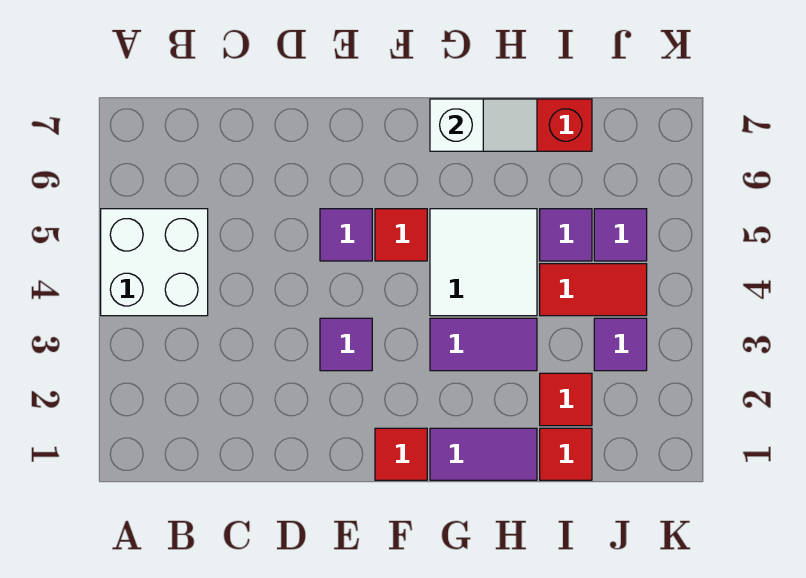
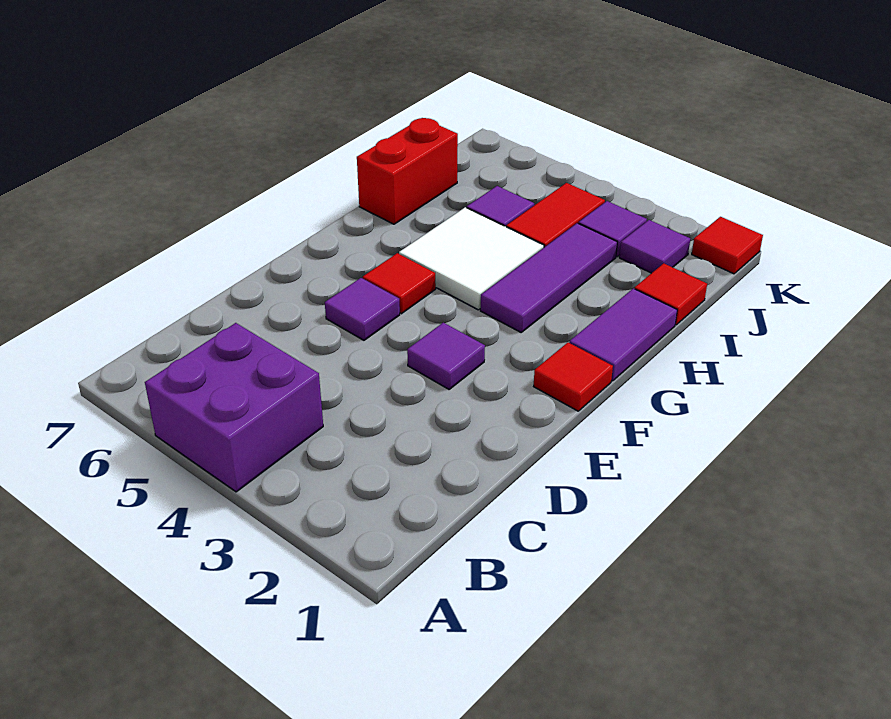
white 2x2 brick [101,209,208,316] -> purple 2x2 brick [145,323,323,492]
purple 1x2 tile [430,318,537,371] -> purple 1x3 tile [480,223,617,332]
white 1x2 slope [430,99,537,151] -> none
red 1x1 tile [540,373,592,426] -> red 1x1 tile moved to [692,217,763,274]
purple 1x1 tile [594,209,647,261] -> purple 1x1 tile moved to [619,220,690,273]

